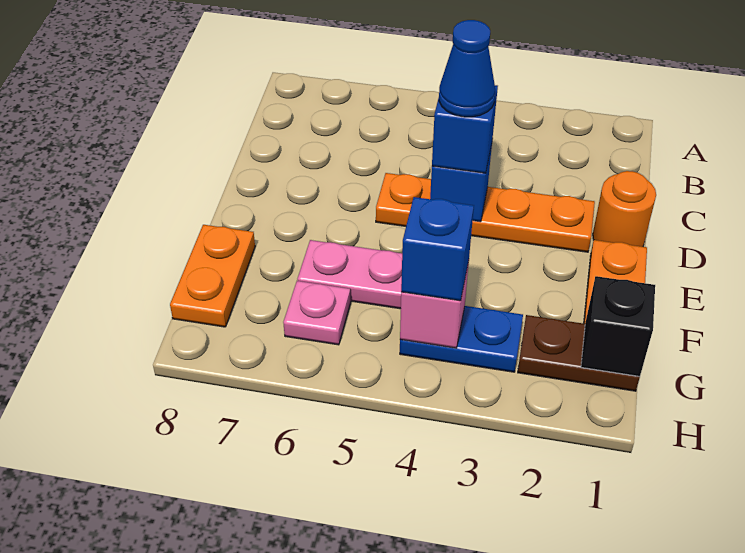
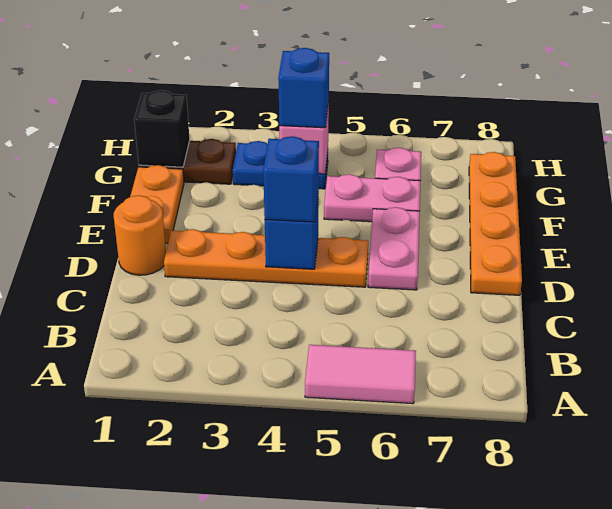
none -> pink 1x2 tile [305,345,416,404]
blue 1x1 cone [439,20,495,117] -> none
none -> pink 1x2 plate [368,207,420,290]
orange 1x2 plate [170,225,255,327] -> orange 1x4 plate [469,152,522,295]

